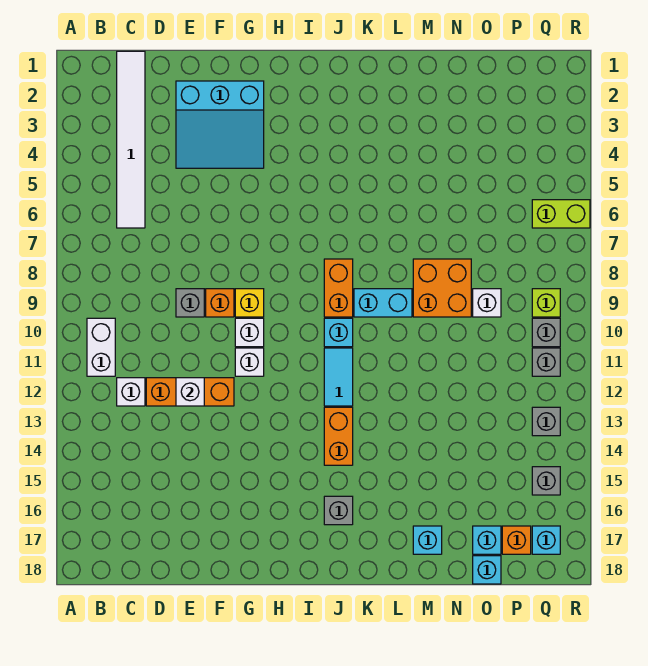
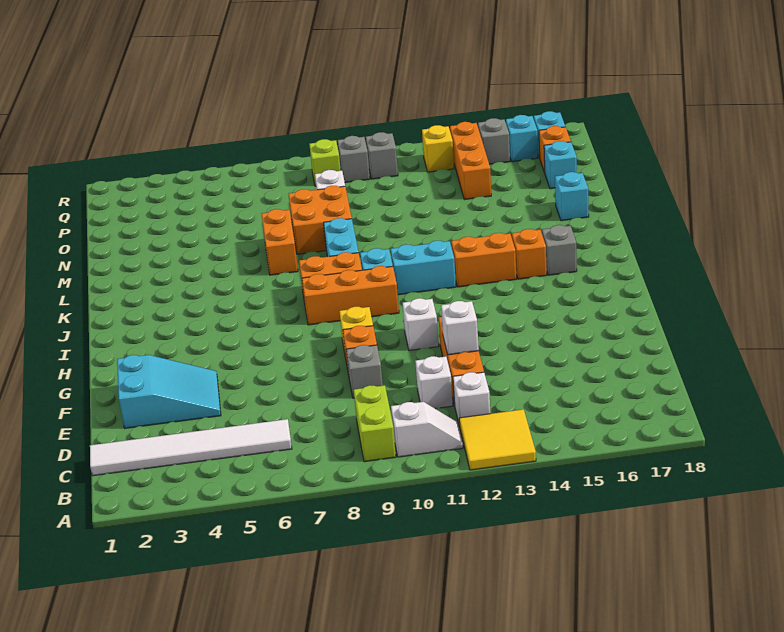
none -> yellow 2x2 tile [459,409,536,470]
white 1x2 brick [87,318,115,376] -> white 1x2 slope [391,402,463,457]
cyan 3x3 slope [176,81,264,168] -> cyan 2x3 slope [117,355,221,428]
white 1x1 brick [235,318,264,347] -> white 1x1 brick moved to [415,356,453,409]
none -> orange 1x3 brick [302,266,399,325]
cyan 1x2 tile [324,348,353,406] -> cyan 1x2 brick [391,241,456,295]
none -> orange 1x1 brick [512,229,547,279]
none -> orange 1x2 brick [262,209,298,275]
none -> orange 1x3 brick [450,122,491,200]
cyan 1x1 brick [473,556,501,584] -> cyan 1x1 brick moved to [506,115,538,162]
lime 1x2 brick [532,200,590,228] -> lime 1x2 brick moved to [354,385,396,462]
grey 1x1 brick [532,407,560,436] -> yellow 1x1 brick [422,125,454,172]

